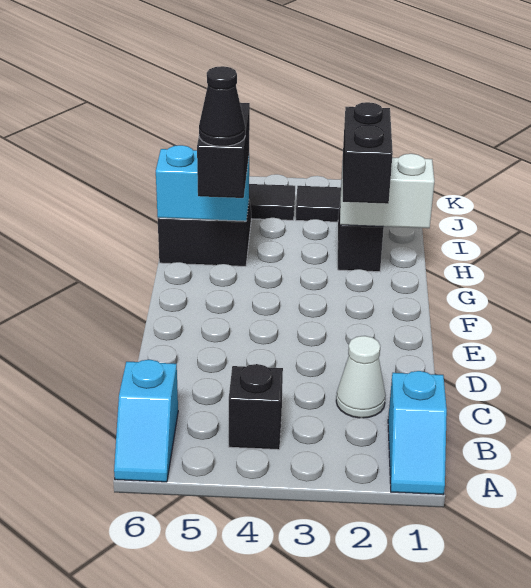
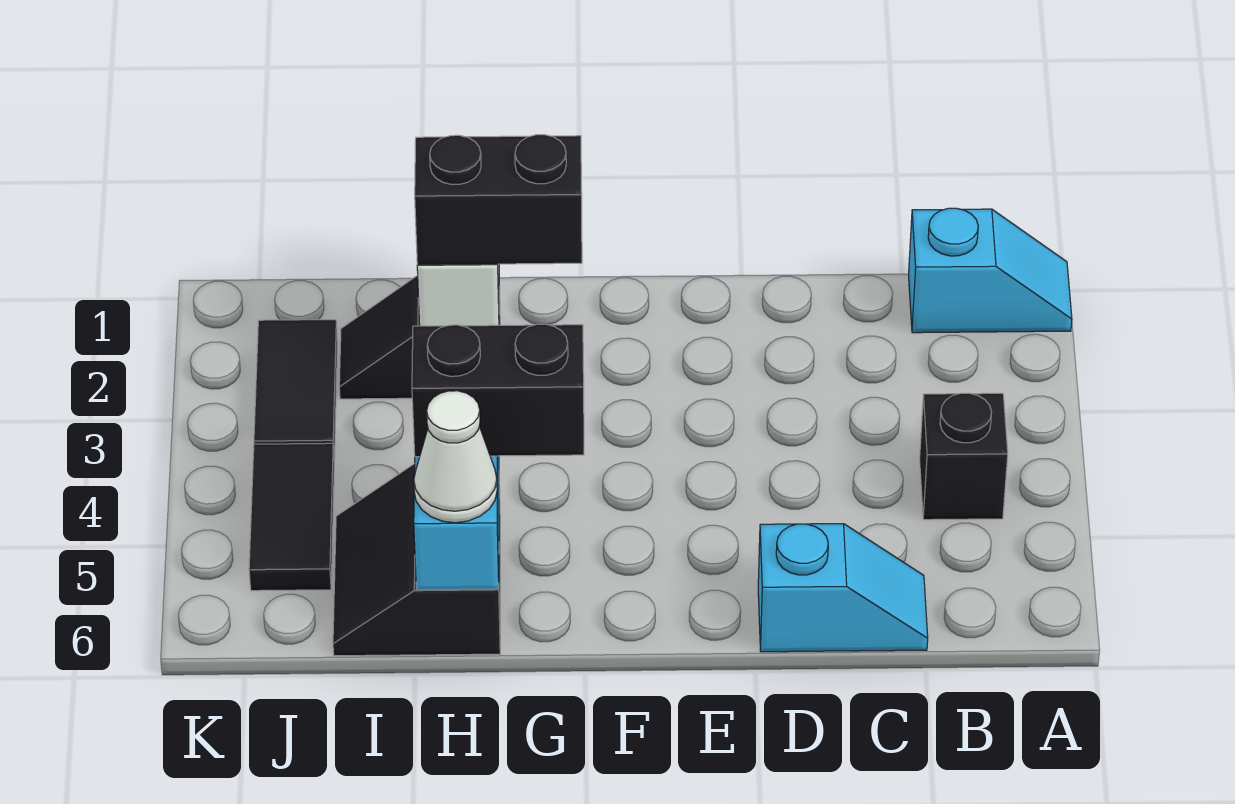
cyan 1x2 slope [114,360,178,482] -> cyan 1x2 slope moved to [758,524,928,652]
white 1x1 cone [336,336,386,418] -> white 1x1 cone moved to [414,391,497,523]
black 1x1 cone [199,66,245,146] -> none

